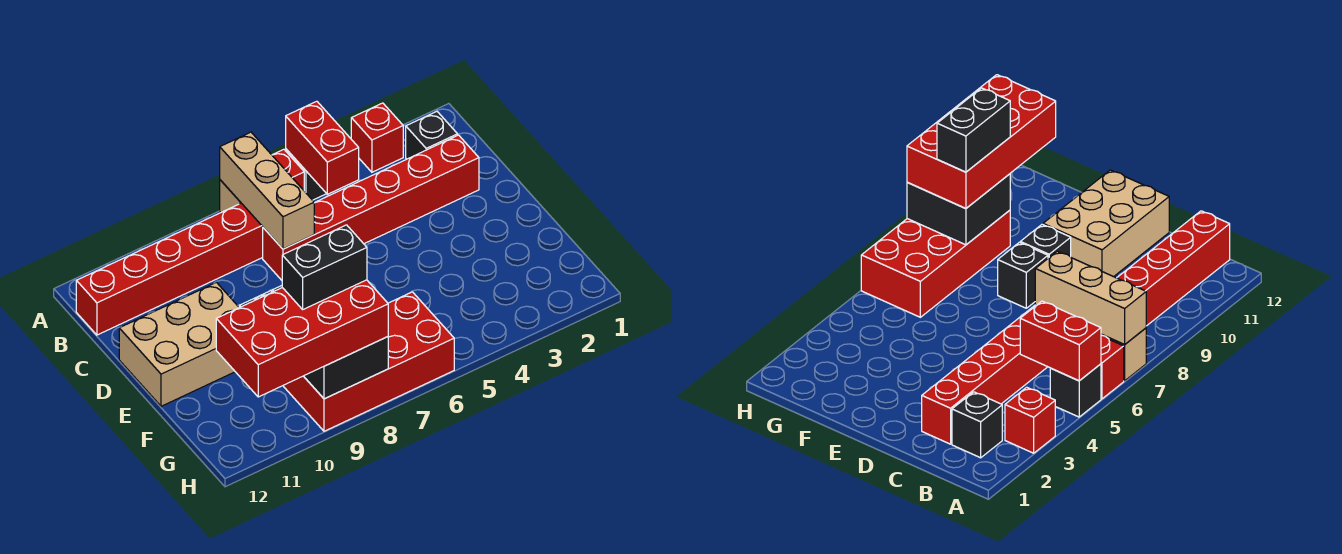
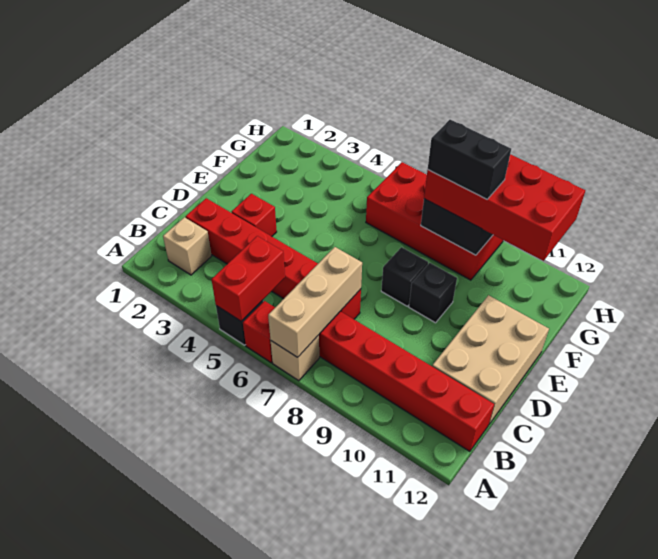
red 1x1 brick [351,103,403,172] -> red 1x1 brick moved to [232,194,277,236]
black 1x1 brick [406,112,458,159] -> tan 1x1 brick [163,217,212,275]
tan 2x3 brick [119,282,239,406] -> tan 2x3 brick turned to [432,295,549,424]

